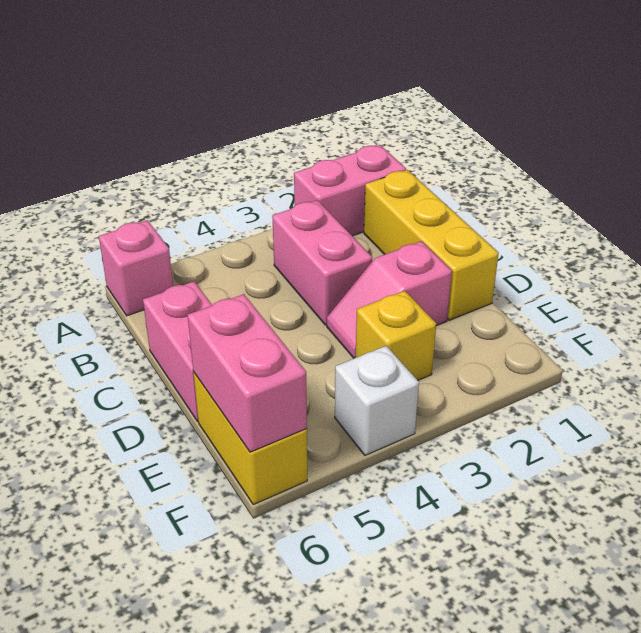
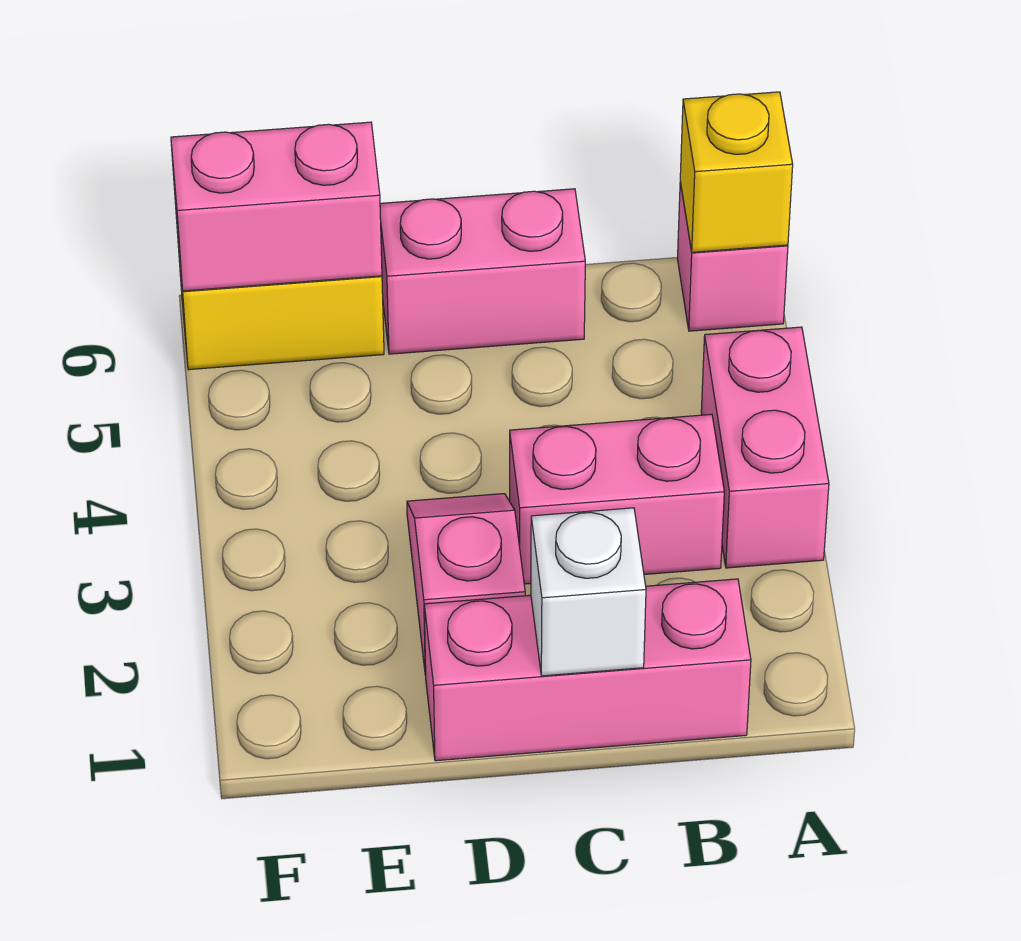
pink 1x2 brick [294,145,406,236] -> pink 1x2 brick moved to [701,327,829,568]
yellow 1x3 brick [364,170,499,320] -> pink 1x3 brick [424,579,751,761]
yellow 1x1 brick [355,291,436,380] -> yellow 1x1 brick moved to [680,92,793,252]
white 1x1 brick [335,346,419,455] -> white 1x1 brick moved to [531,508,646,676]

